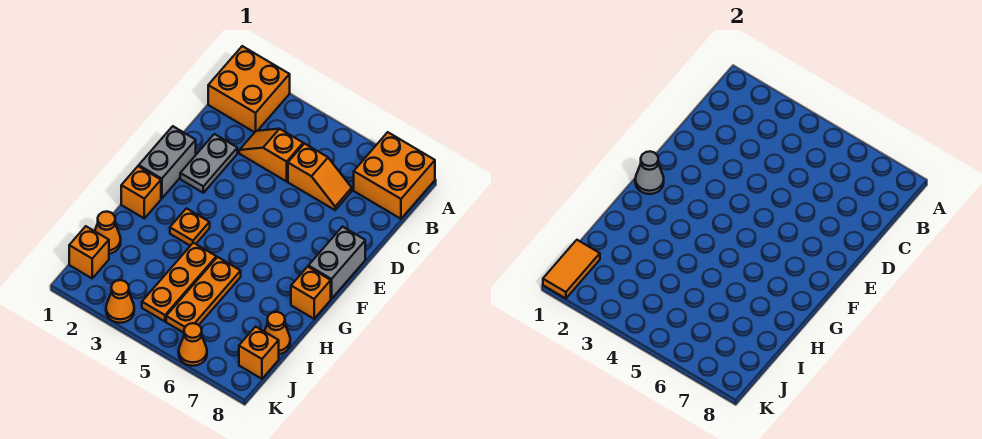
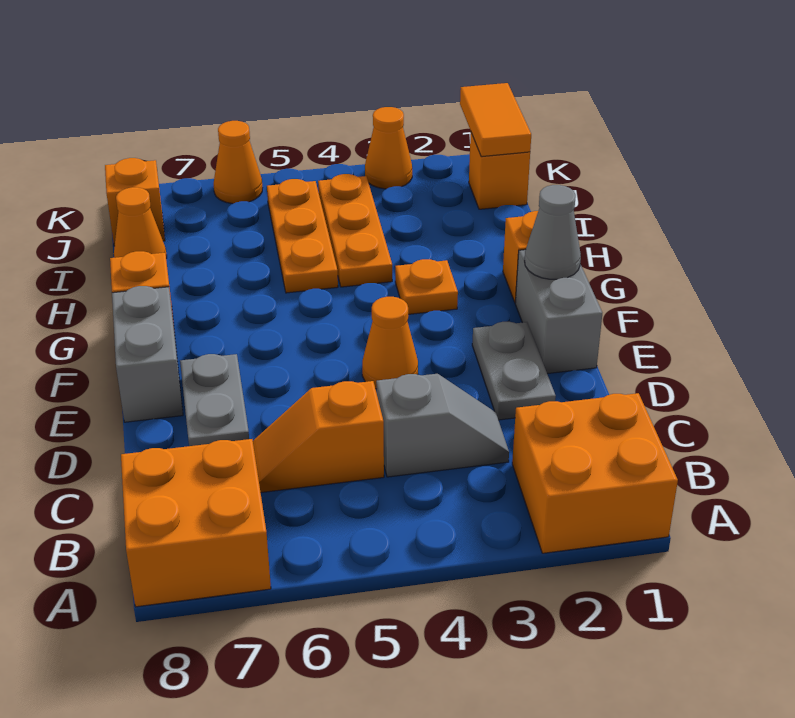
orange 1x2 slope [239,129,303,181] -> grey 1x2 slope [376,374,509,477]
none -> grey 1x2 plate [180,354,249,446]
orange 1x1 cone [95,212,121,254] -> orange 1x1 cone moved to [362,297,418,389]

